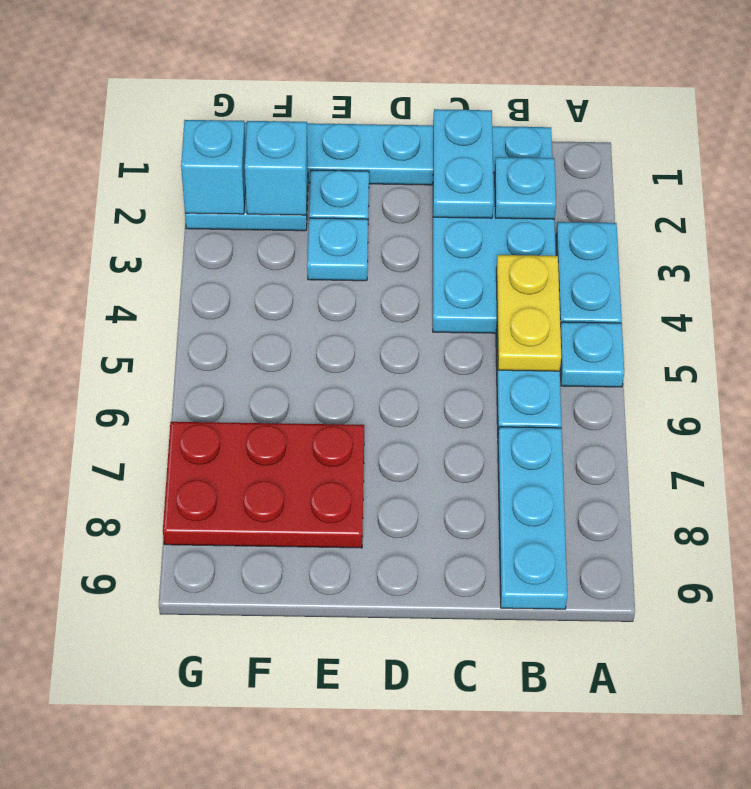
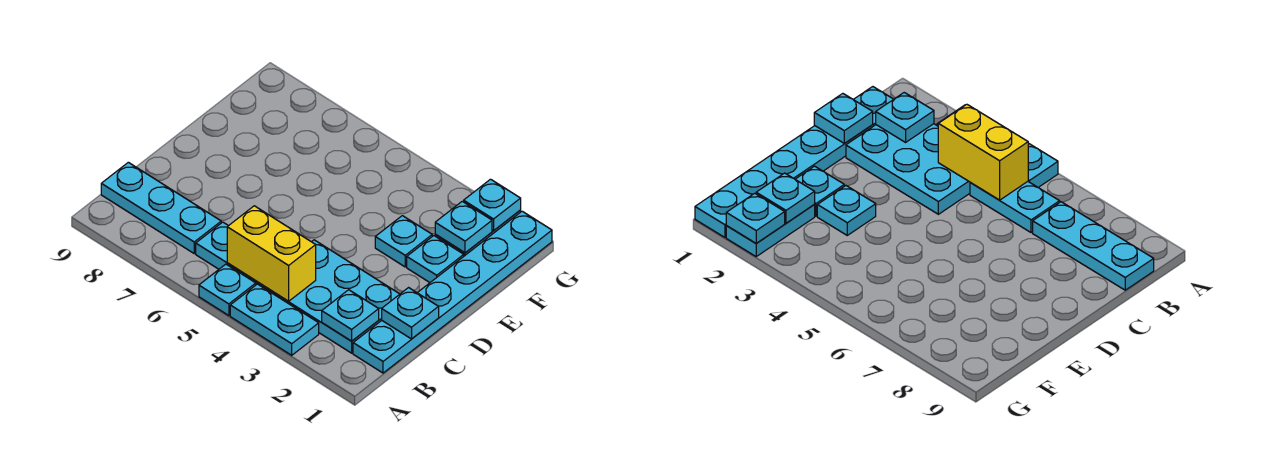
yellow 1x2 plate [496,255,561,371] -> yellow 1x2 brick [227,206,316,301]
cyan 1x2 plate [433,109,494,218] -> cyan 1x1 plate [382,288,439,339]
red 2x3 plate [163,422,364,548] -> none
cyan 1x1 brick [245,121,308,215] -> cyan 1x1 plate [435,201,492,253]
cyan 1x1 brick [181,120,246,214] -> cyan 1x1 plate [464,179,521,231]

